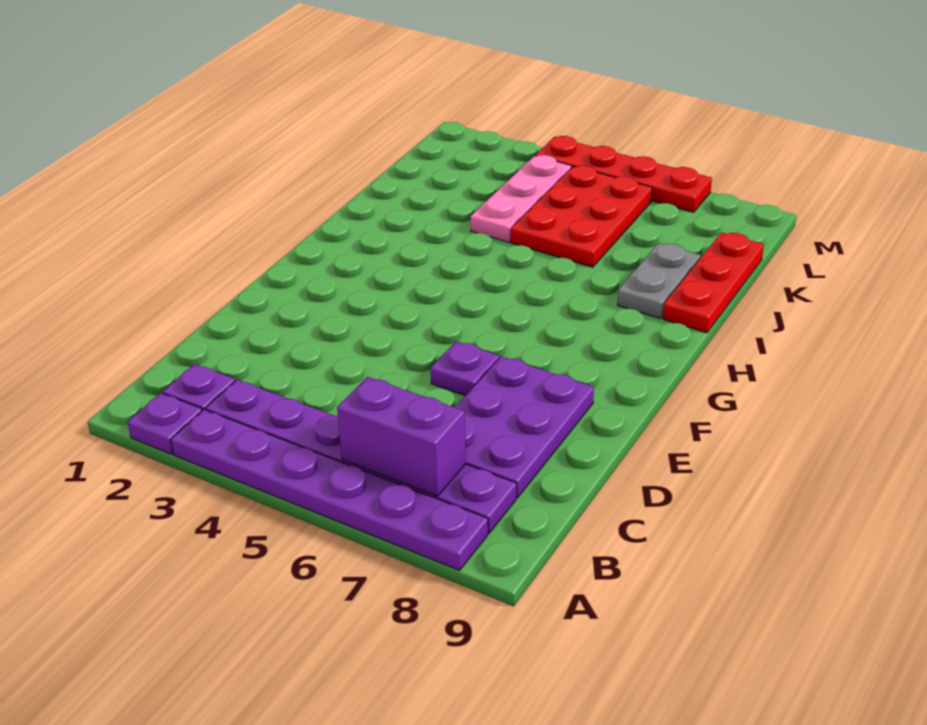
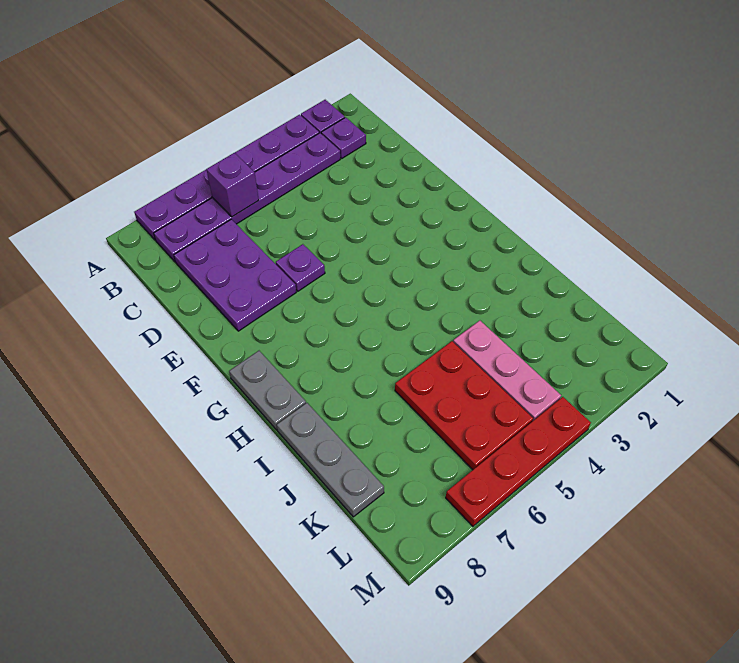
purple 1x2 brick [337,377,466,496] -> purple 1x1 brick [206,153,259,217]
grey 1x2 plate [618,243,701,319] -> grey 1x2 plate moved to [229,351,306,430]
red 1x3 plate [663,233,764,333] -> grey 1x3 plate [277,403,384,517]

